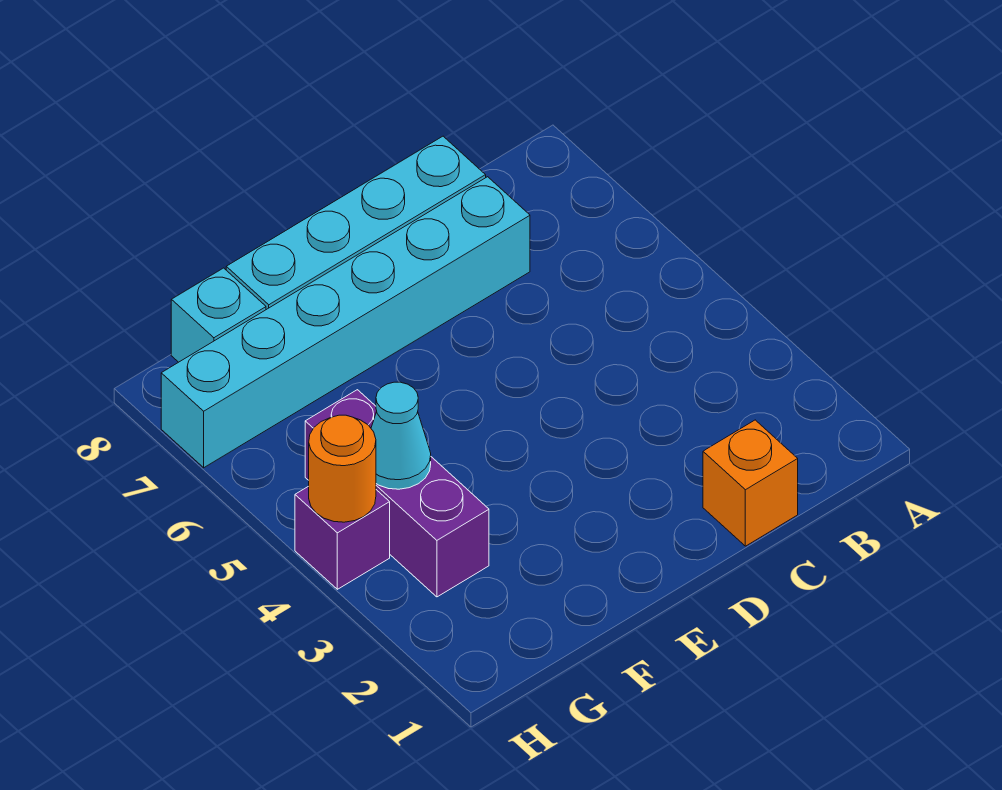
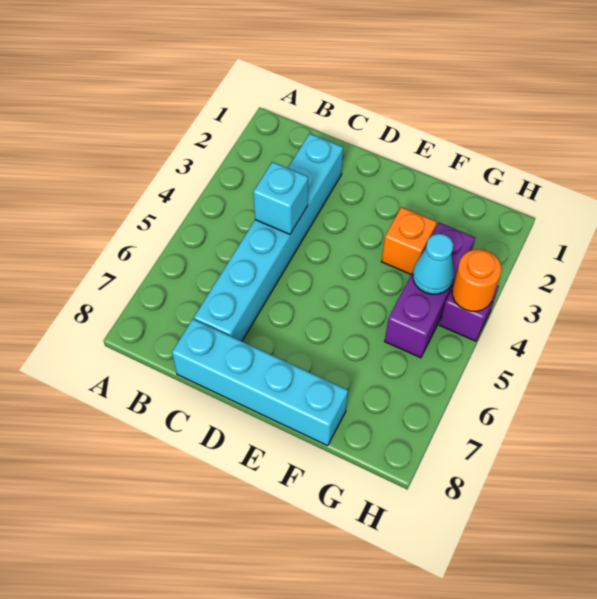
orange 1x1 brick [703,420,798,546] -> orange 1x1 brick moved to [381,207,437,274]
cyan 1x6 brick [161,177,530,468] -> cyan 1x6 brick turned to [194,134,343,341]
cyan 1x1 brick [171,268,266,362] -> cyan 1x1 brick moved to [253,162,308,234]

